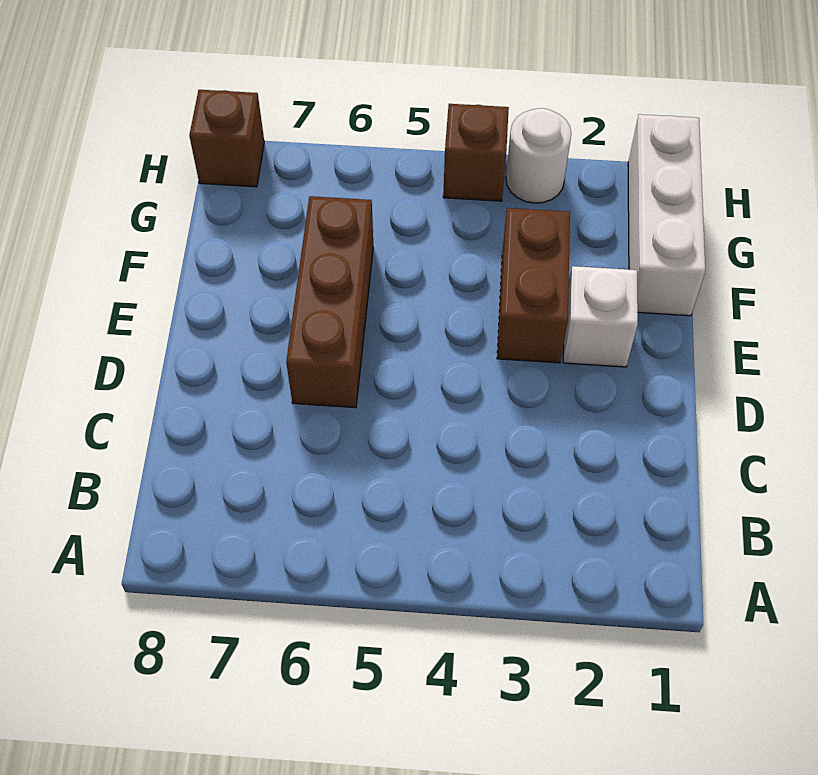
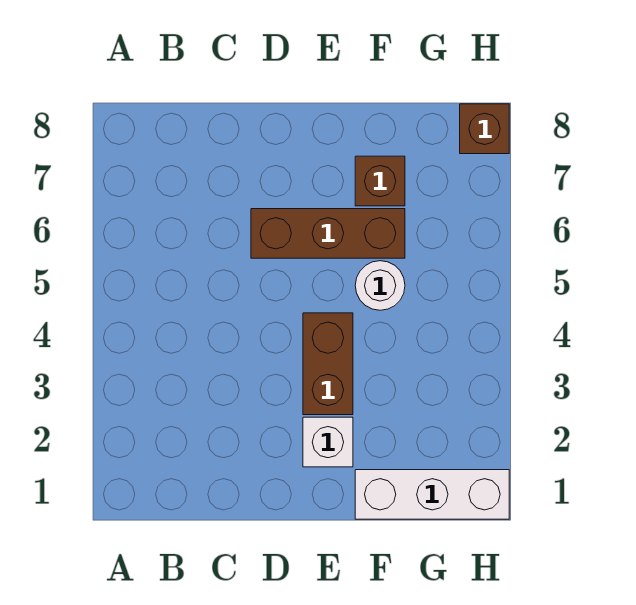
brown 1x2 brick [497,208,570,363] -> brown 1x2 brick turned to [303,313,353,415]
white 1x1 round brick [506,108,571,203] -> white 1x1 round brick moved to [355,261,405,310]
brown 1x1 brick [443,104,509,201] -> brown 1x1 brick moved to [355,156,405,206]

